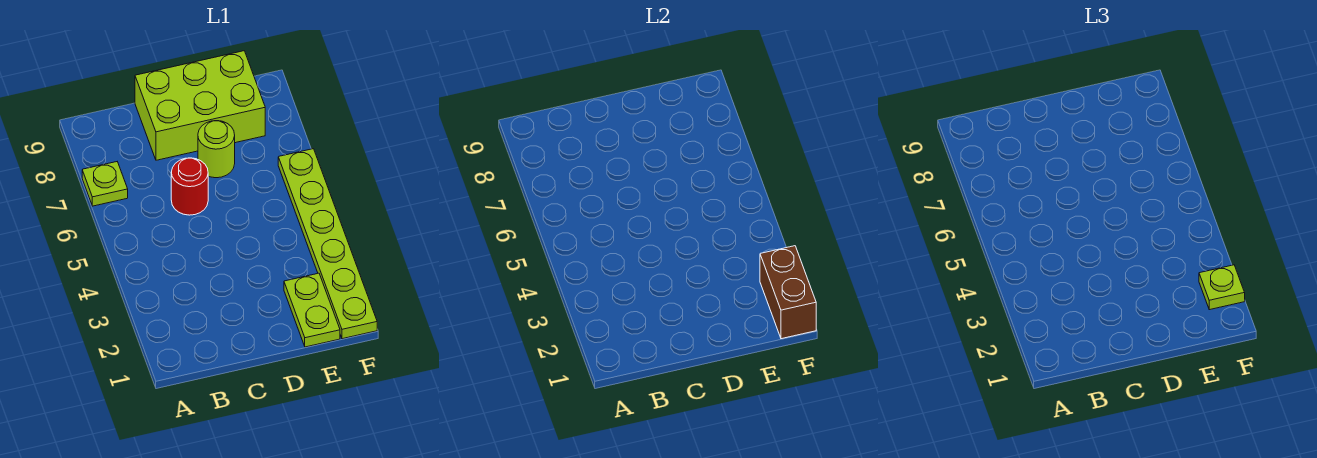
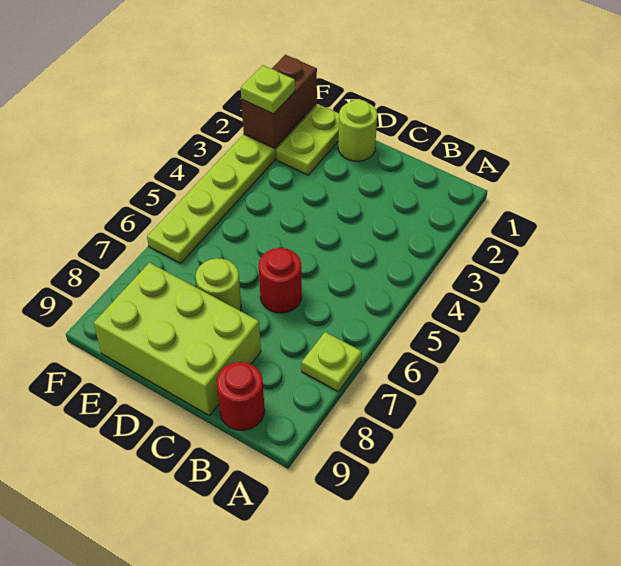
none -> red 1x1 round brick [216,362,265,430]
none -> lime 1x1 round brick [338,99,377,161]

